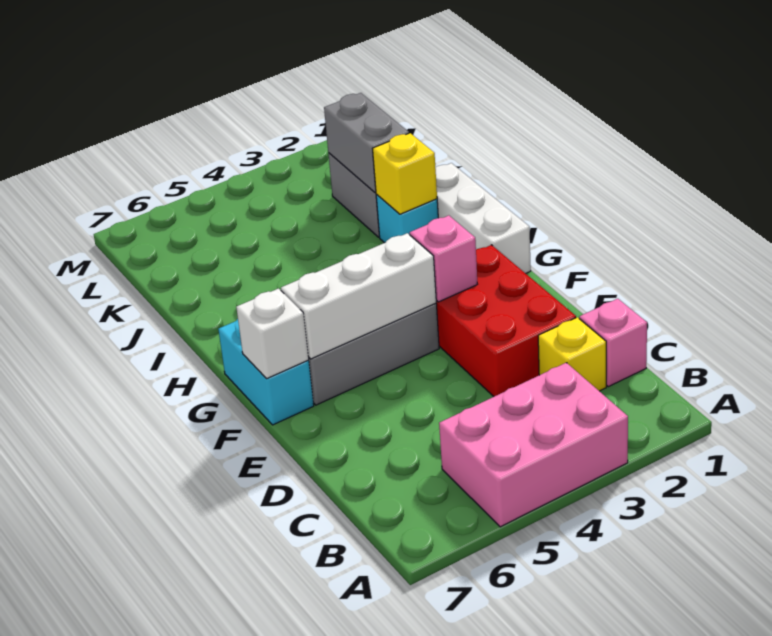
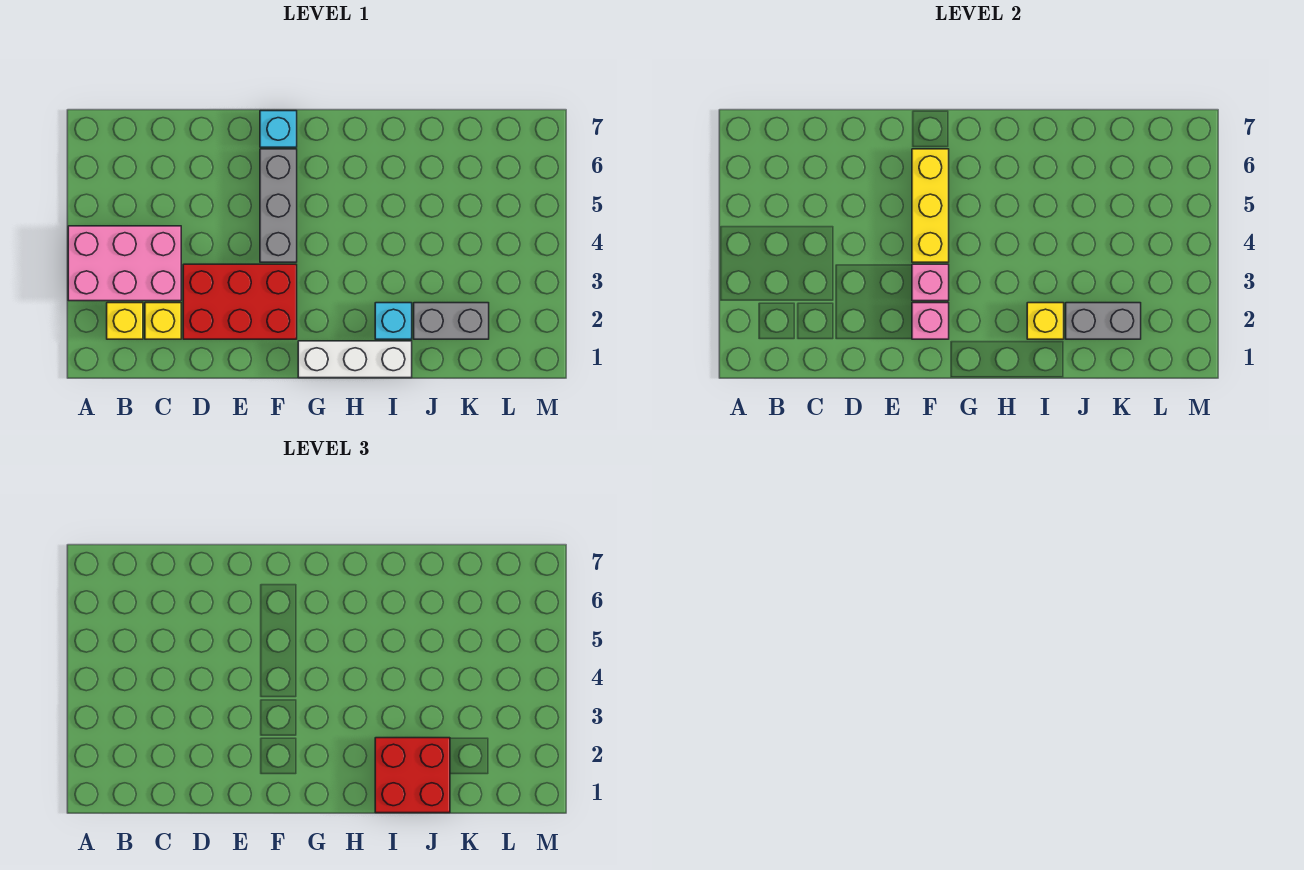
pink 2x3 brick [439,363,628,527] -> pink 2x3 brick turned to [68,226,181,301]
none -> yellow 1x1 brick [107,303,143,339]
pink 1x1 brick [579,299,647,387] -> pink 1x1 brick moved to [912,303,949,339]
white 1x3 brick [281,233,436,359] -> yellow 1x3 brick [912,149,949,262]
cyan 1x2 brick [218,319,314,425] -> cyan 1x1 brick [260,111,297,147]
white 1x1 brick [236,289,309,379] -> none
none -> red 2x2 brick [375,738,450,813]

